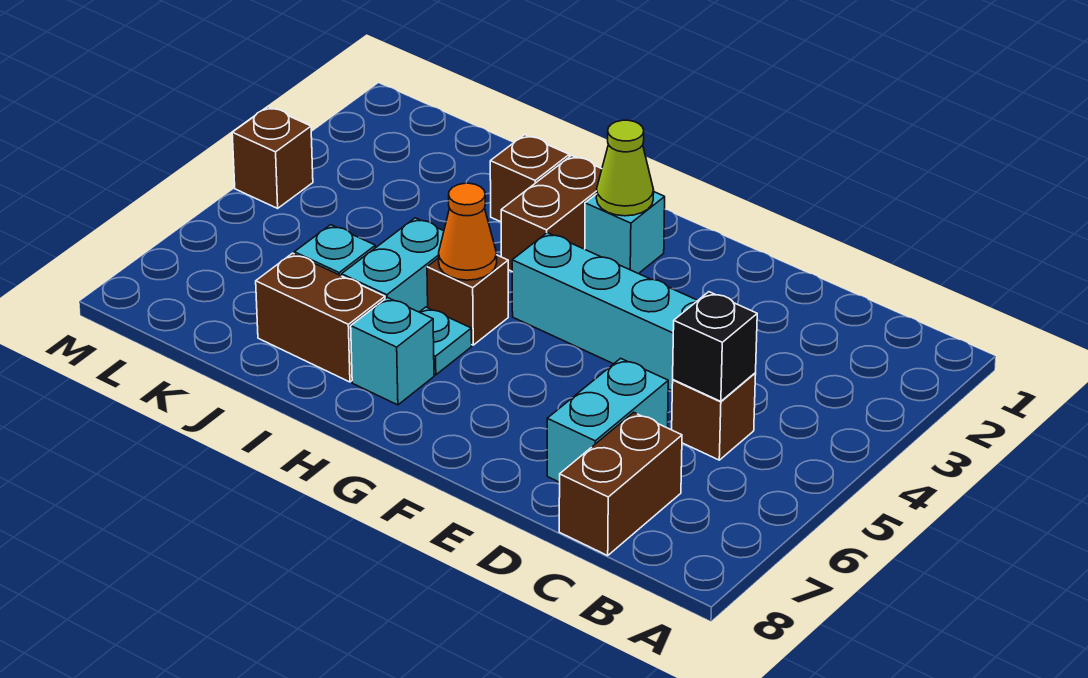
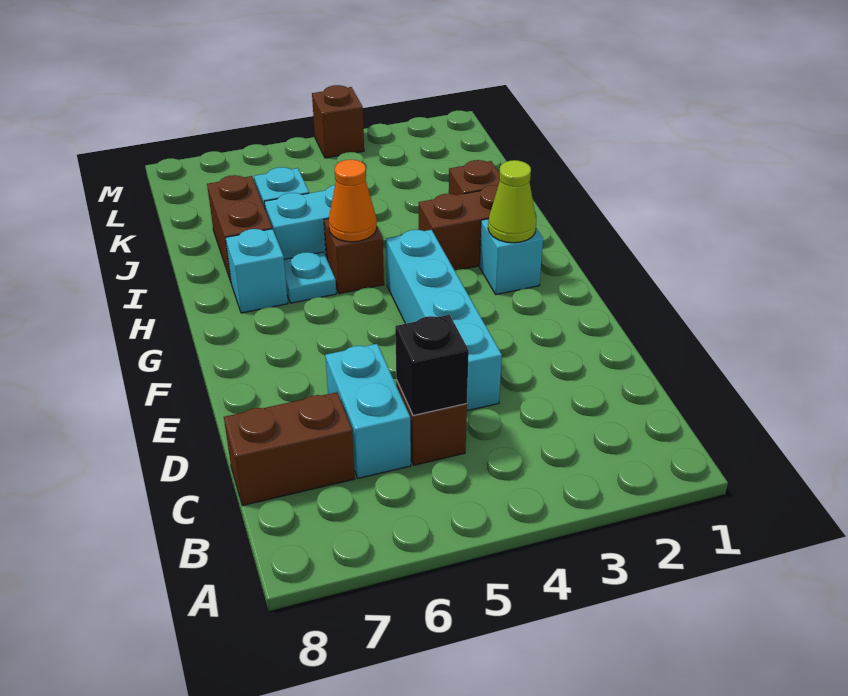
cyan 1x2 brick [547,358,668,482] -> cyan 1x2 brick turned to [325,344,411,478]

